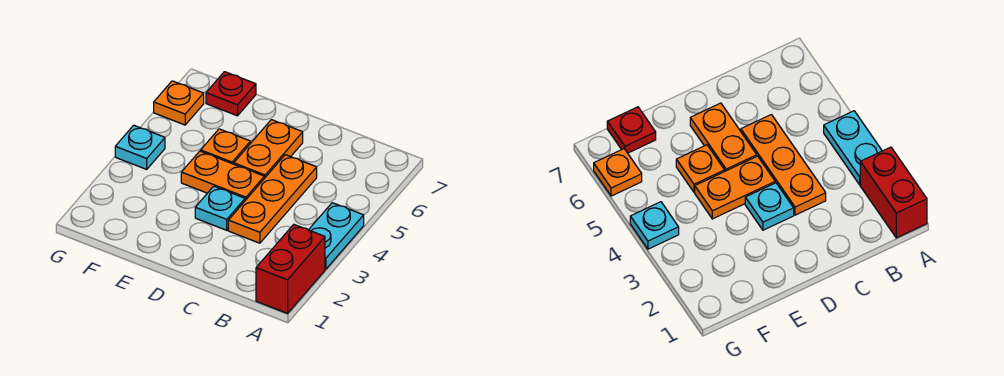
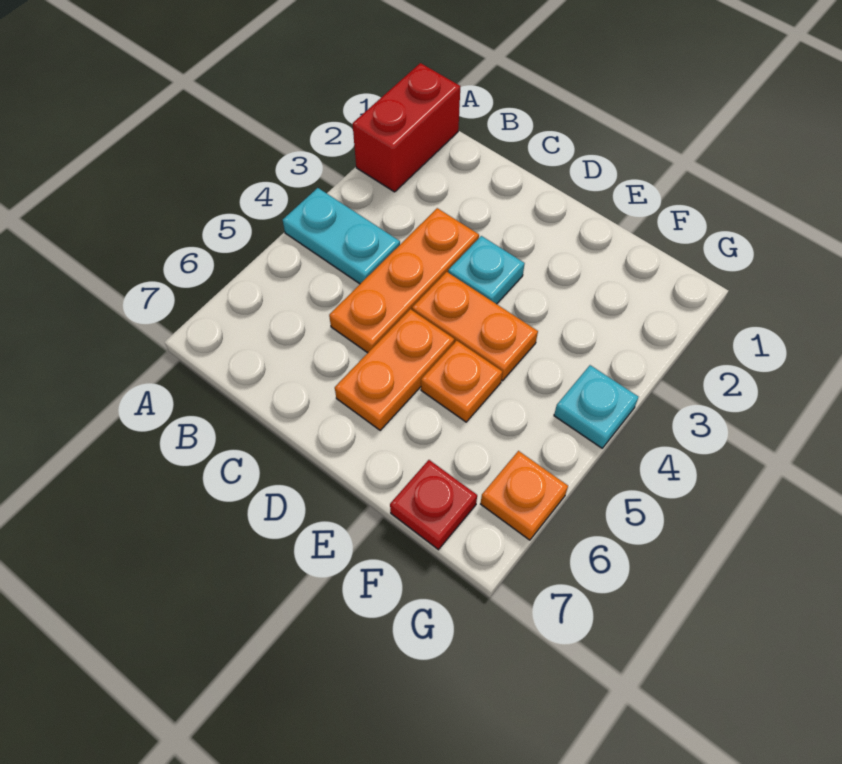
cyan 1x2 plate [309,203,364,269] -> cyan 1x2 plate turned to [283,188,400,284]

